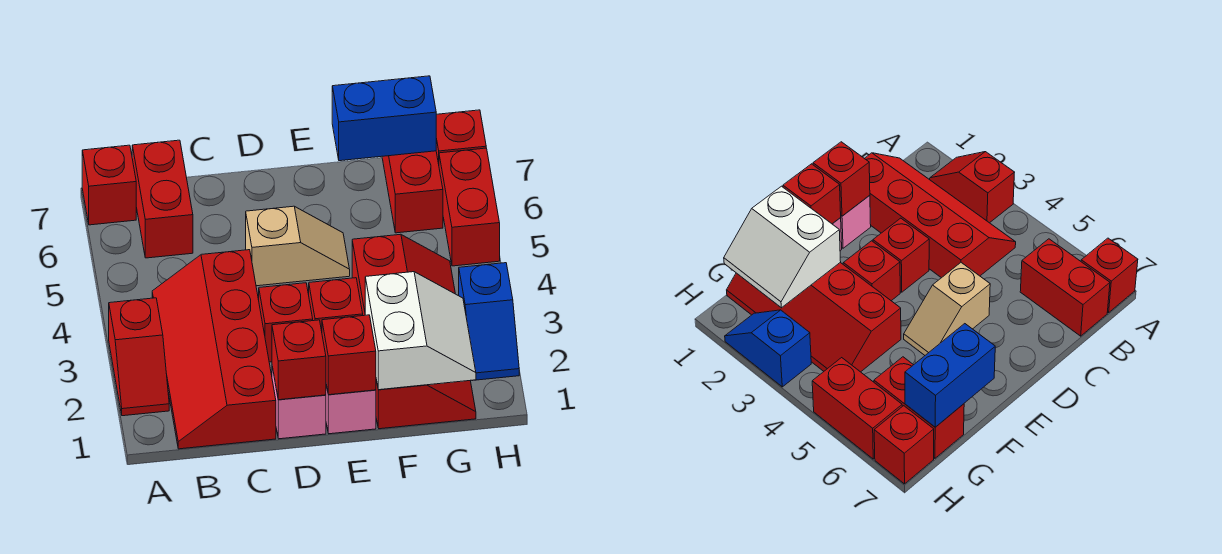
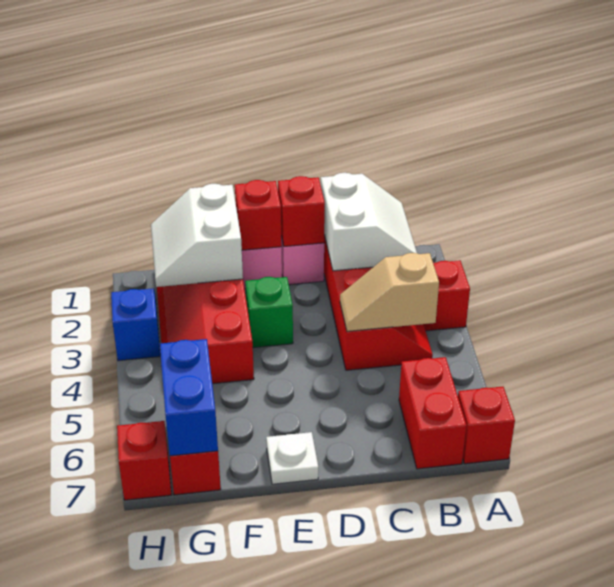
none -> white 2x2 slope [321,173,417,271]
red 1x1 brick [259,283,313,362] -> none
tan 1x2 slope [246,206,350,286] -> tan 1x2 slope moved to [340,253,439,331]
red 1x1 brick [309,278,363,331] -> green 1x1 brick [245,277,293,348]
none -> white 1x1 plate [266,432,318,484]
blue 1x2 brick [332,76,436,161] -> blue 1x2 brick turned to [160,339,218,456]
red 1x2 brick [439,148,500,266] -> none

